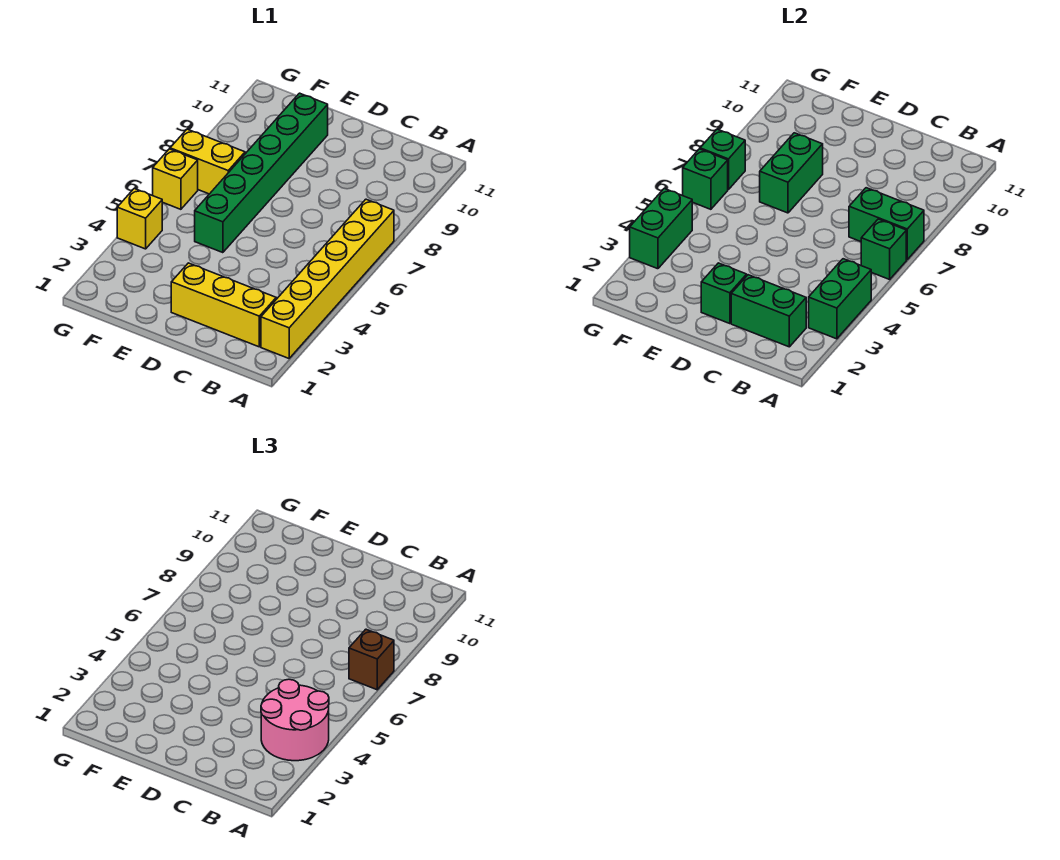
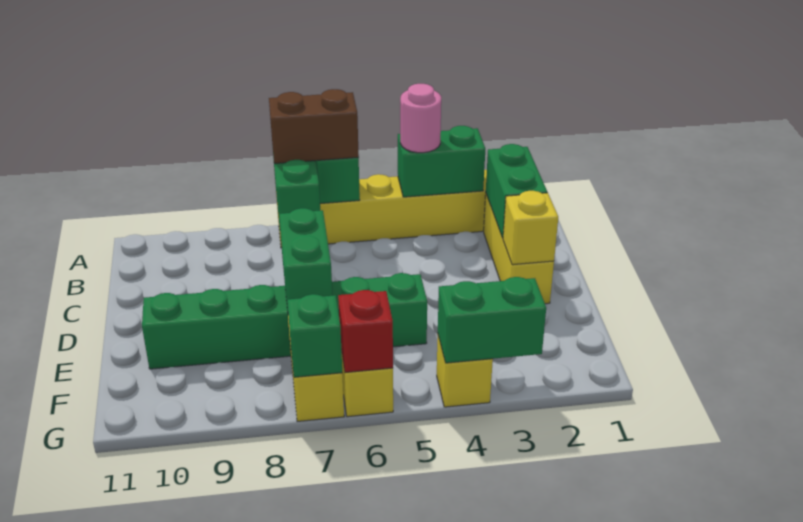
pink 2x2 round brick [261,679,329,761] -> pink 1x1 round brick [400,84,441,153]
brown 1x1 brick [349,629,394,690] -> brown 1x2 brick [269,89,359,164]
green 1x1 brick [701,263,747,324] -> yellow 1x1 brick [503,191,558,265]
green 1x2 brick [760,133,823,213] -> green 1x2 brick turned to [279,208,333,311]
green 1x1 brick [683,149,728,209] -> red 1x1 brick [338,290,393,372]

